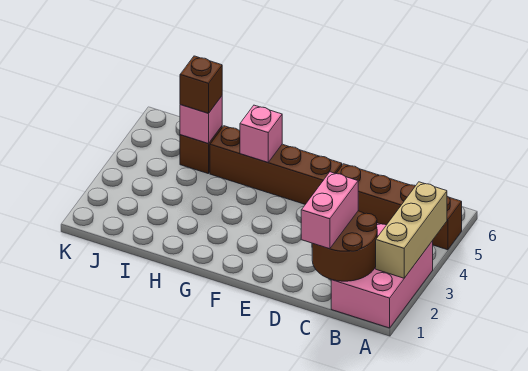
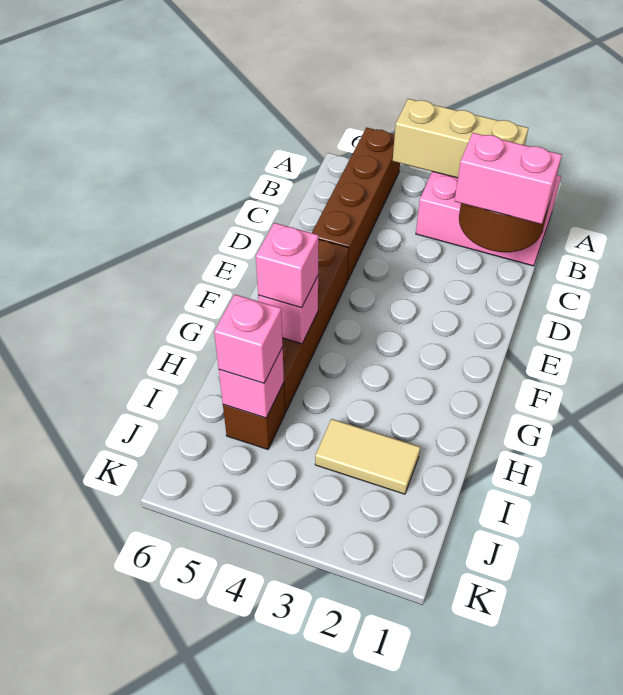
none -> pink 1x1 brick [256,223,319,308]
none -> tan 1x2 tile [315,419,420,494]
brown 1x1 brick [180,56,222,113] -> pink 1x1 brick [214,295,283,383]

